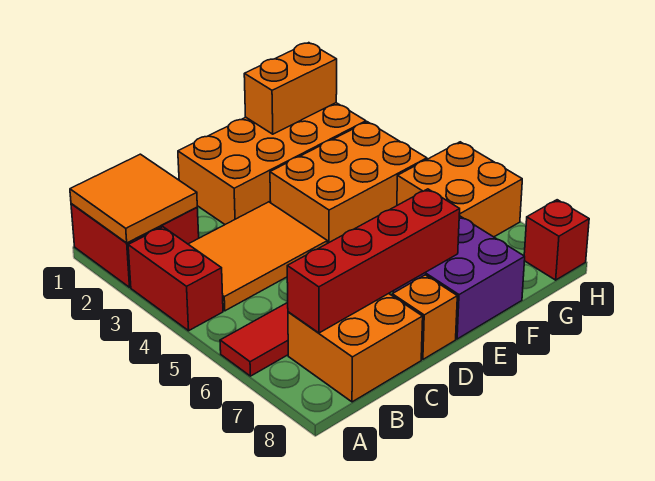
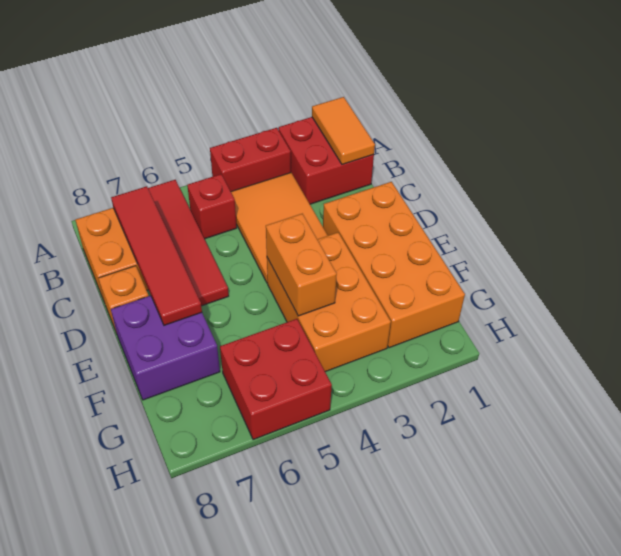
orange 2x2 tile [70,154,197,243] -> orange 1x2 tile [312,97,375,165]
red 1x4 brick [287,189,460,333] -> red 1x4 tile [111,186,202,325]
orange 1x2 brick [244,43,337,134] -> orange 1x2 brick moved to [266,214,337,316]
orange 2x2 brick [397,142,522,237] -> red 2x2 brick [220,319,332,440]
red 1x1 brick [524,200,589,280] -> red 1x1 brick moved to [187,174,237,239]

